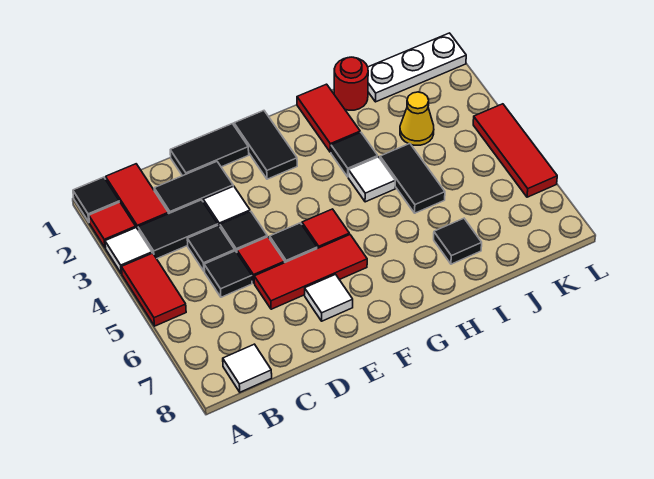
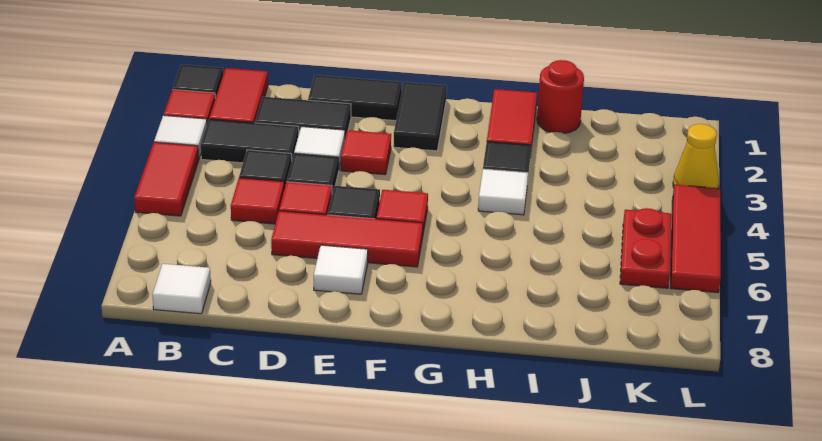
black 1x1 tile [204,251,252,297] -> red 1x1 tile [231,178,284,224]
none -> red 1x1 tile [341,130,391,174]
black 1x2 tile [380,144,445,213] -> none
black 1x1 tile [434,218,482,264] -> none
white 1x3 plate [368,33,466,102] -> none
yellow 1x1 cone [400,92,434,145] -> yellow 1x1 cone moved to [673,124,719,188]
none -> red 1x2 plate [620,208,671,288]

